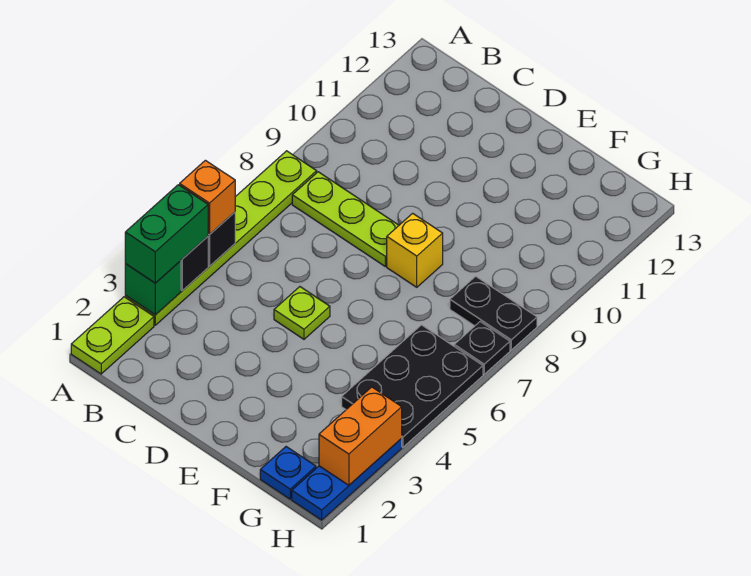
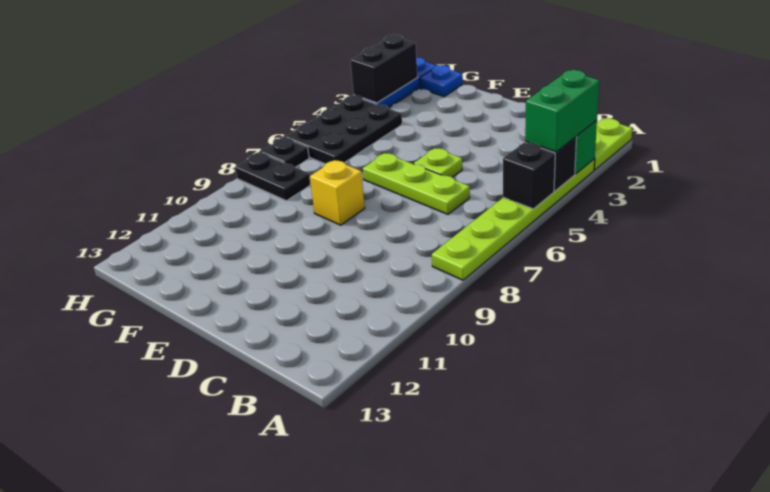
orange 1x1 brick [180,160,235,235] -> none
lime 1x3 plate [292,172,399,266] -> lime 1x3 plate moved to [363,153,470,214]
orange 1x2 brick [319,387,402,485] -> black 1x2 brick [350,34,418,103]

